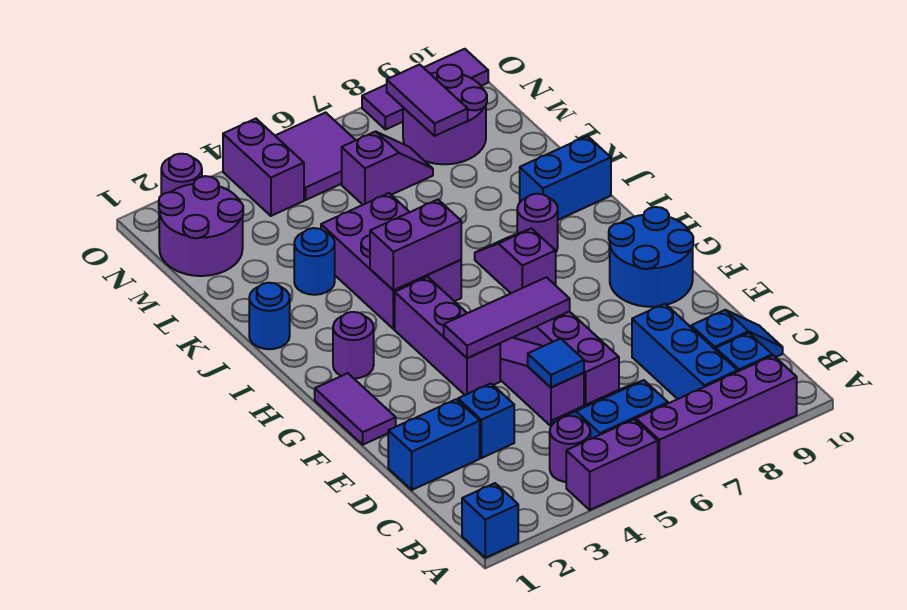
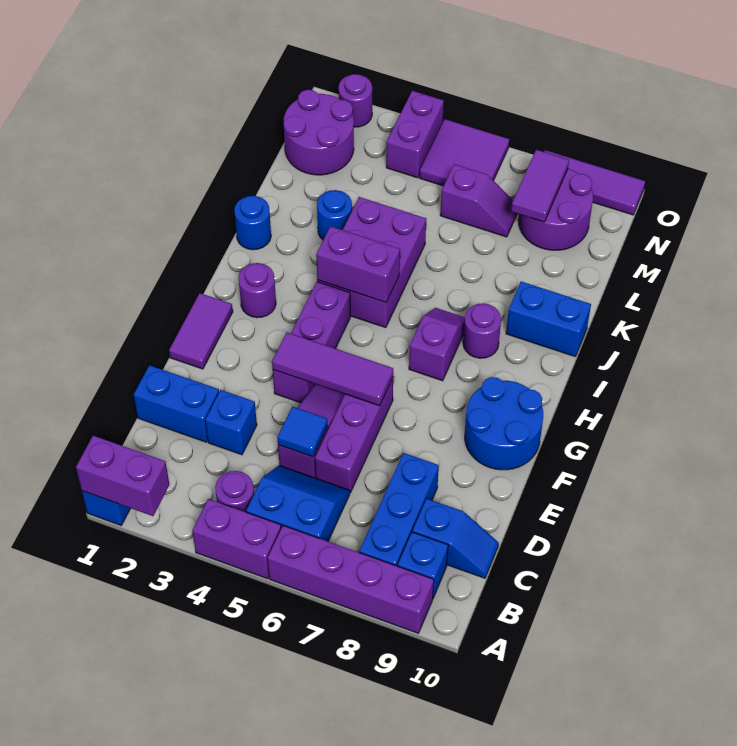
none -> purple 1x2 brick [76,436,169,516]

